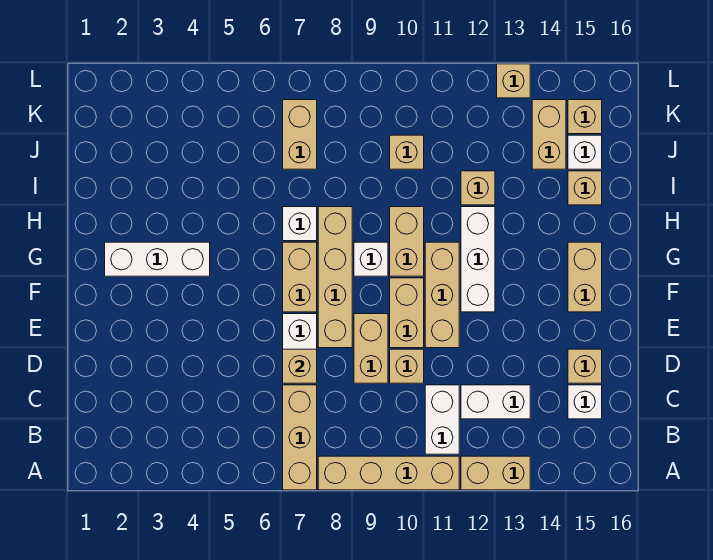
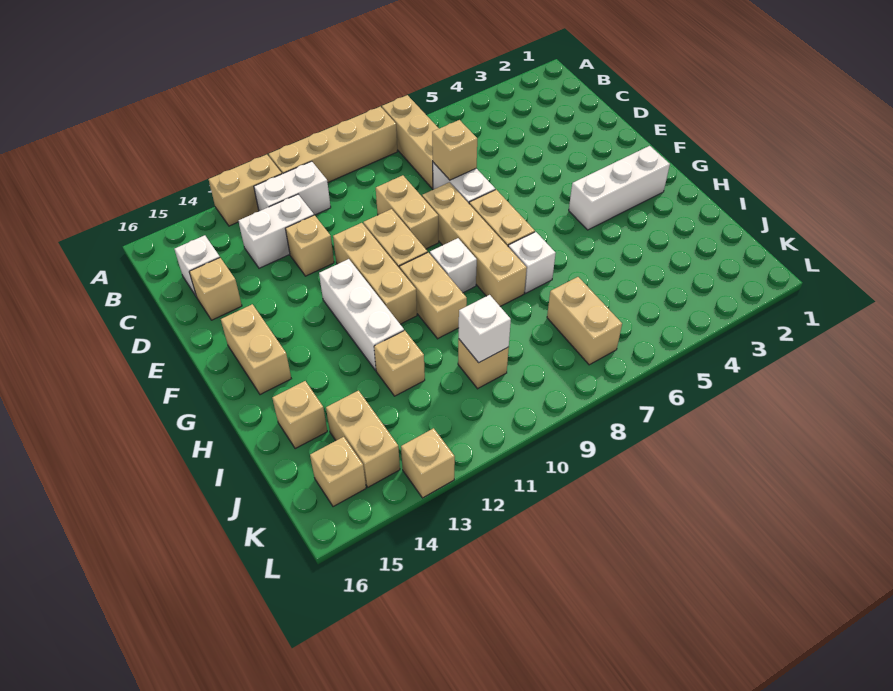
white 1x2 brick [425,385,459,454] -> white 1x2 brick turned to [254,161,331,215]
tan 1x1 brick [390,349,424,383] -> tan 1x1 brick moved to [285,215,334,276]
white 1x1 brick [568,135,602,169] -> white 1x1 brick moved to [459,295,511,363]

